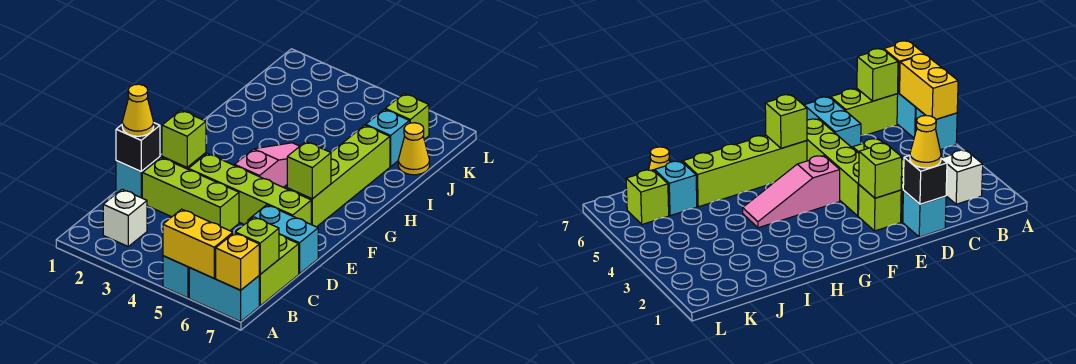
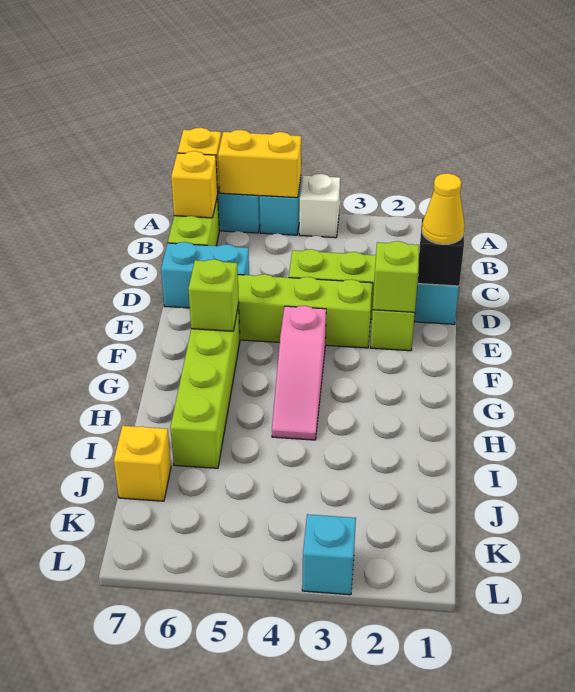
white 1x1 brick [103,189,147,246] -> white 1x1 brick moved to [299,174,340,238]
lime 1x1 brick [235,217,279,274] -> yellow 1x1 brick [171,151,218,218]
cyan 1x1 brick [366,109,409,166] -> cyan 1x1 brick moved to [302,514,356,595]
yellow 1x1 cone [398,123,430,175] -> yellow 1x1 brick [114,426,171,501]
lime 1x1 brick [385,94,429,139] -> none

